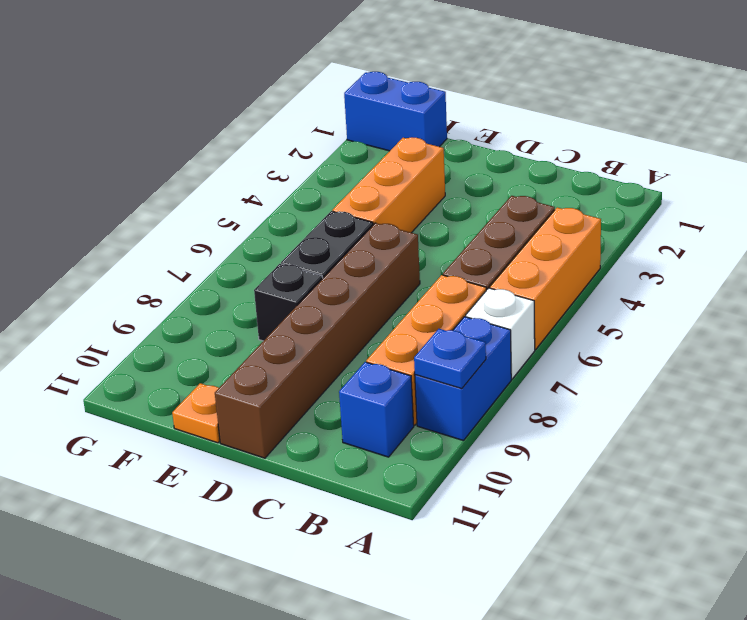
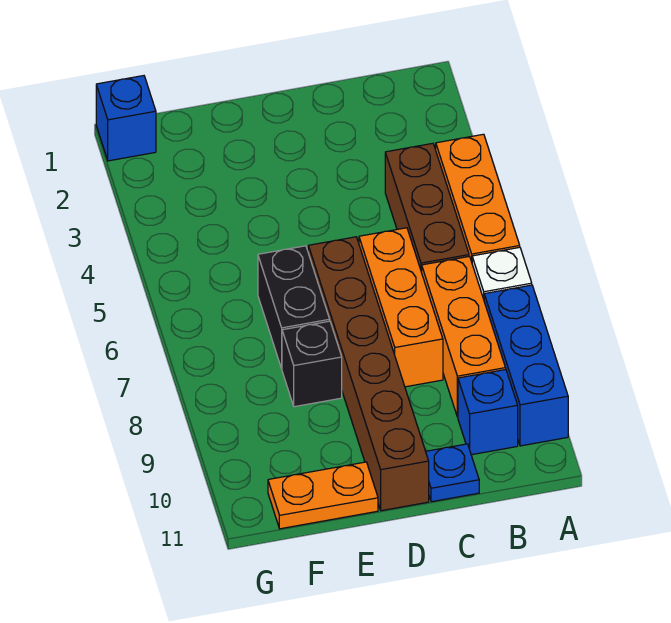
blue 1x2 brick [415,317,511,441] -> blue 1x3 brick [484,285,568,446]
blue 1x1 plate [414,329,486,389] -> blue 1x1 plate moved to [426,444,479,502]
orange 1x3 brick [332,137,445,233] -> orange 1x3 brick moved to [359,228,443,387]
orange 1x1 plate [172,383,220,443] -> orange 1x2 plate [268,462,378,529]
blue 1x2 brick [344,72,447,151] -> blue 1x1 brick [96,76,156,161]

